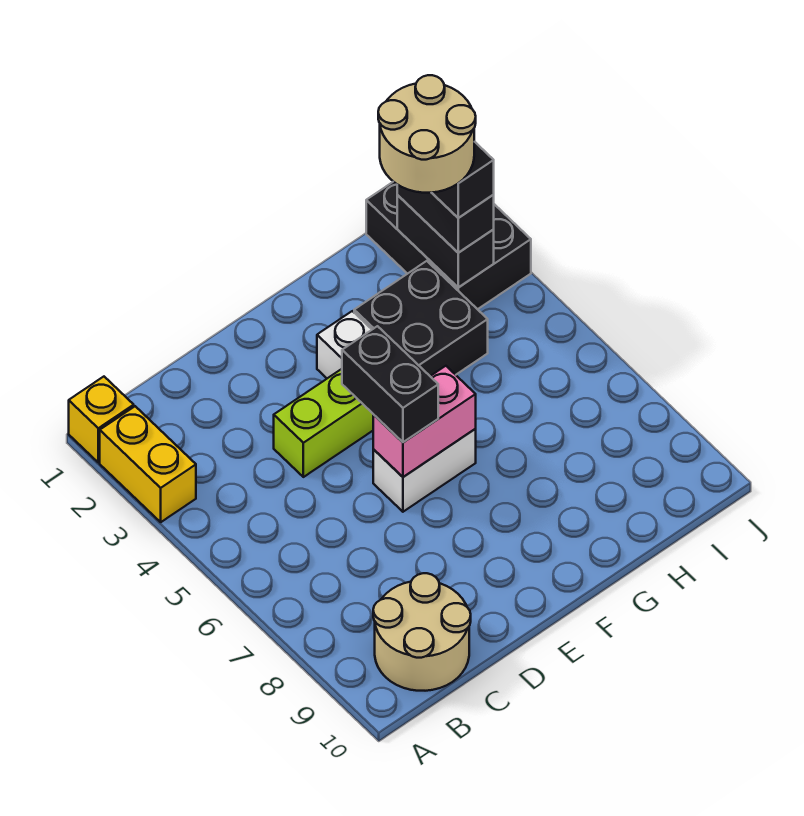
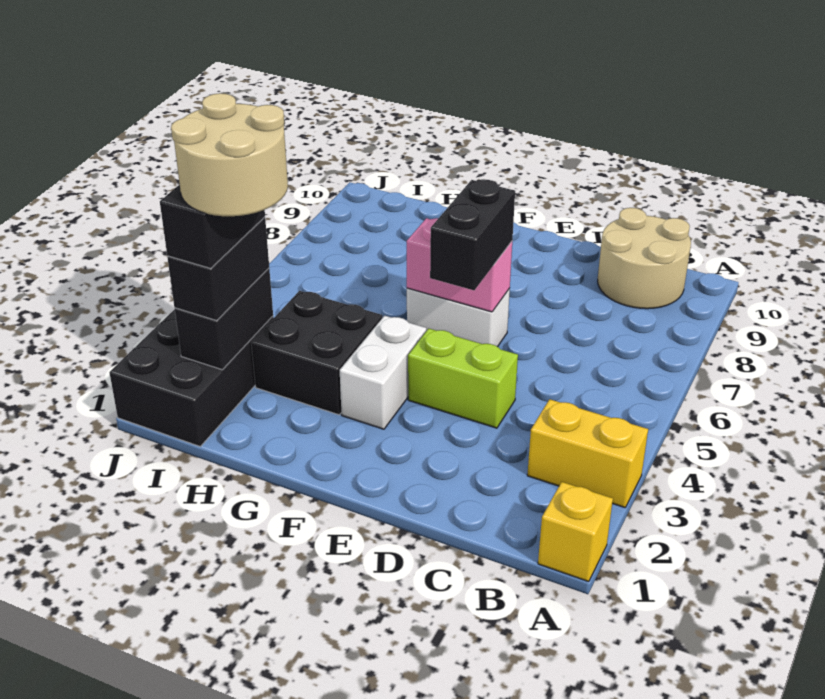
yellow 1x2 brick [100,406,196,522] -> yellow 1x2 brick turned to [527,399,648,508]

